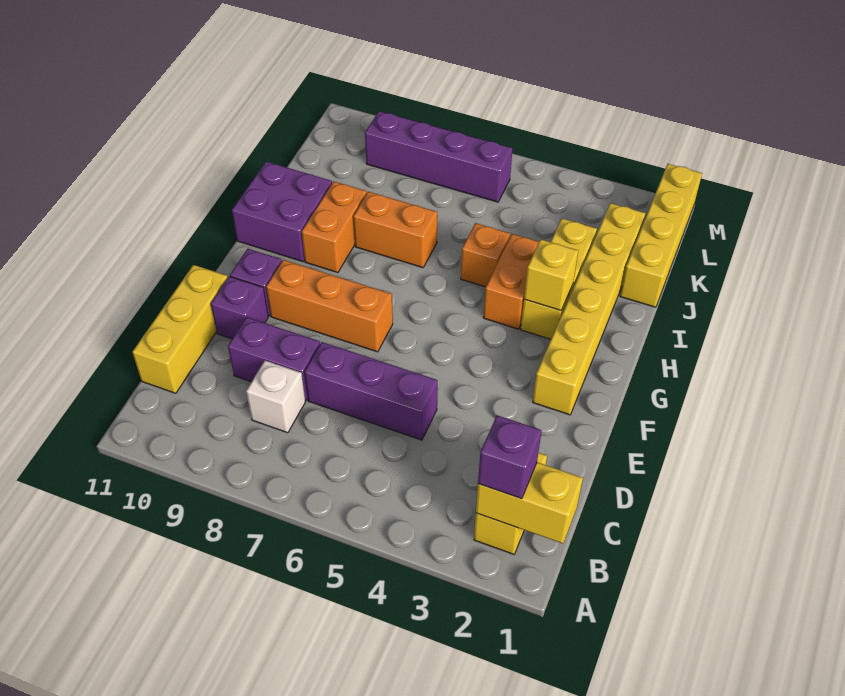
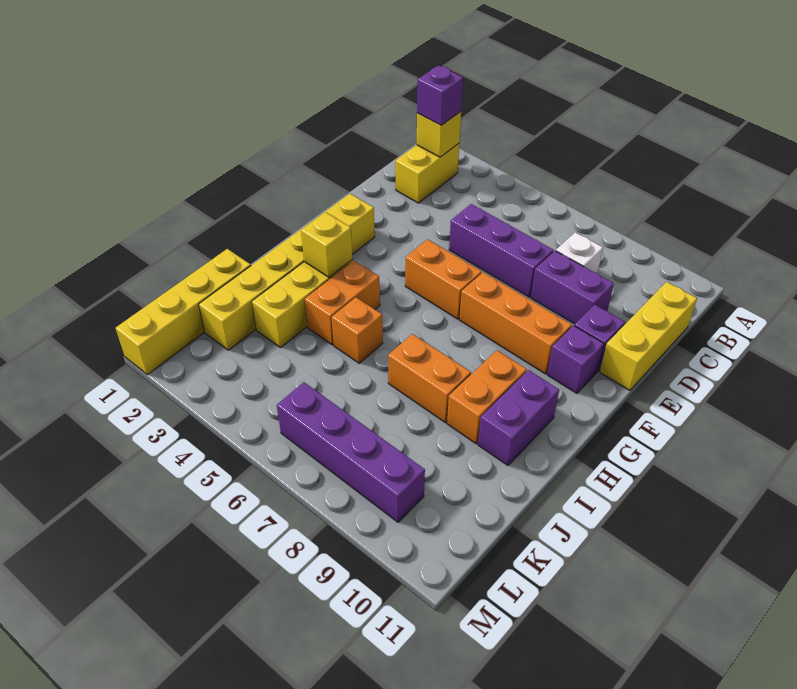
yellow 1x2 brick [476,462,583,544] -> yellow 1x1 brick [417,112,461,157]
none -> orange 1x2 brick [405,239,482,319]
purple 2x2 brick [232,162,332,262] -> purple 1x2 brick [478,370,559,465]

